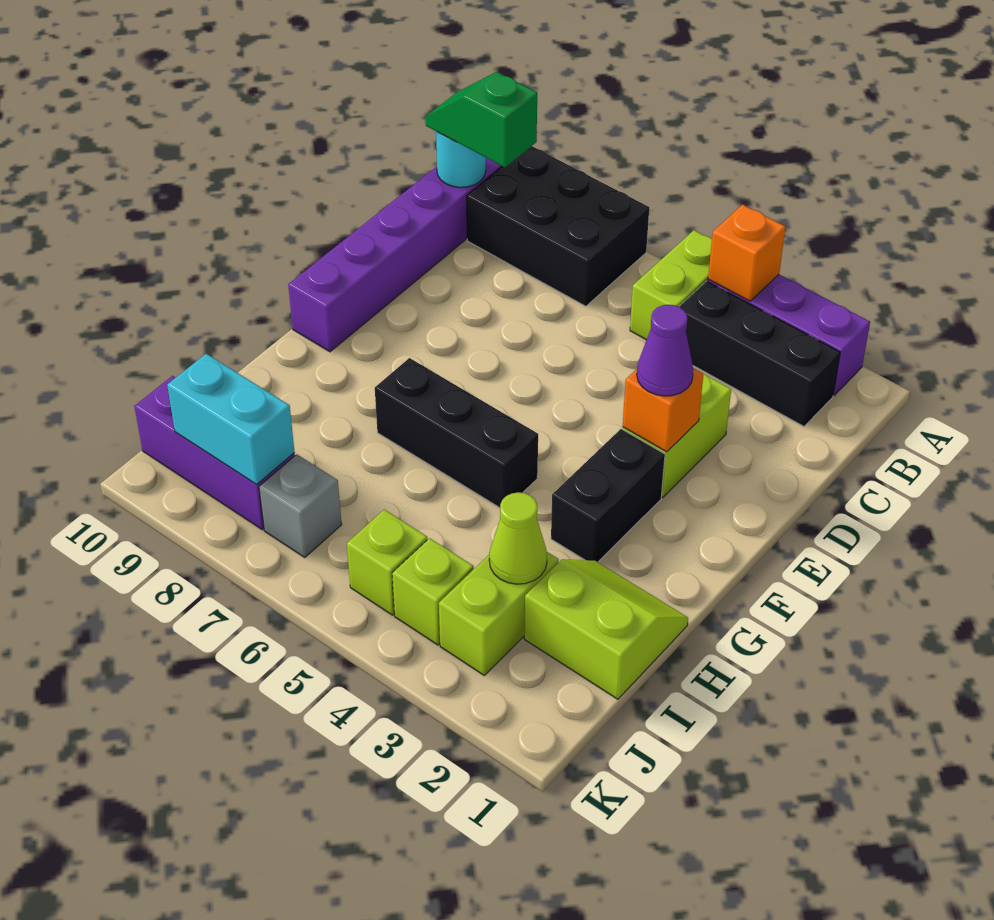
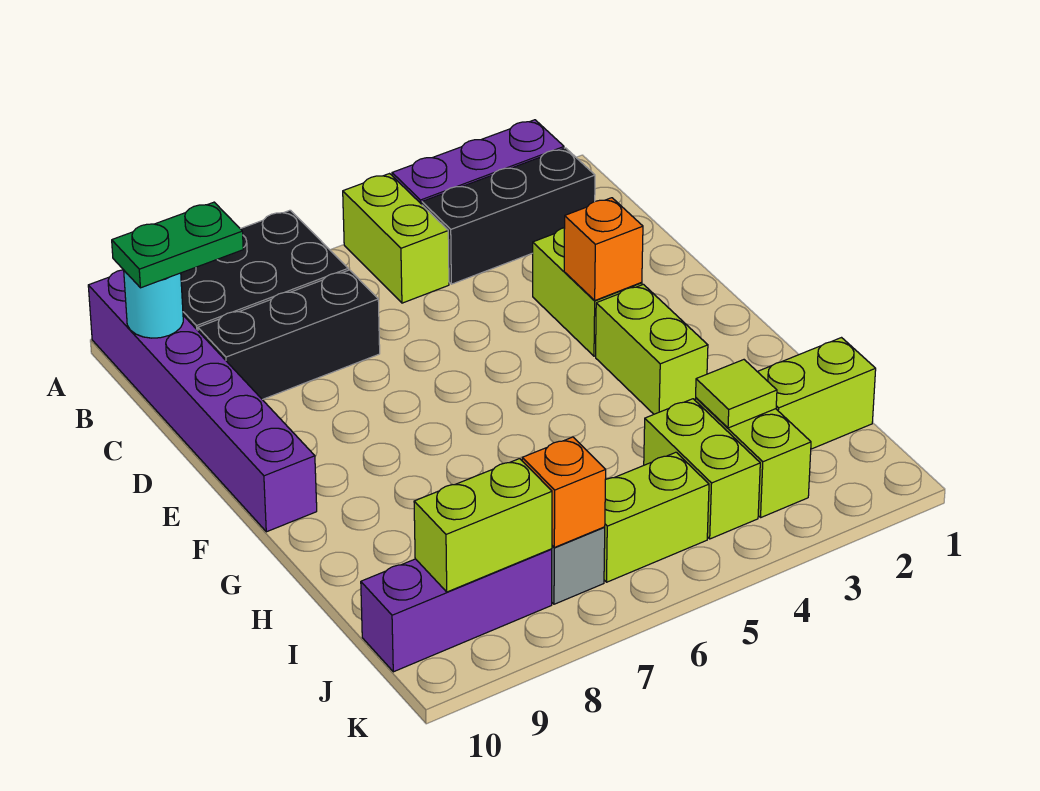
orange 1x1 brick [708,205,785,301] -> orange 1x1 brick moved to [522,437,606,547]
green 1x2 slope [425,72,537,167] -> green 1x2 plate [112,202,243,288]
purple 1x1 cone [637,305,693,396] -> none
black 1x2 brick [551,429,665,562] -> lime 1x2 brick [596,284,708,414]
black 1x3 brick [375,358,538,508] -> black 1x3 brick moved to [198,270,380,400]
lime 1x1 cone [489,492,547,584] -> lime 1x1 tile [696,360,777,428]
lime 1x1 brick [392,538,474,645] -> lime 1x2 brick [644,399,760,539]
lime 1x1 brick [347,510,427,615] -> lime 1x2 brick [604,452,709,582]
cyan 1x2 brick [167,354,294,484] -> lime 1x2 brick [414,459,552,592]

